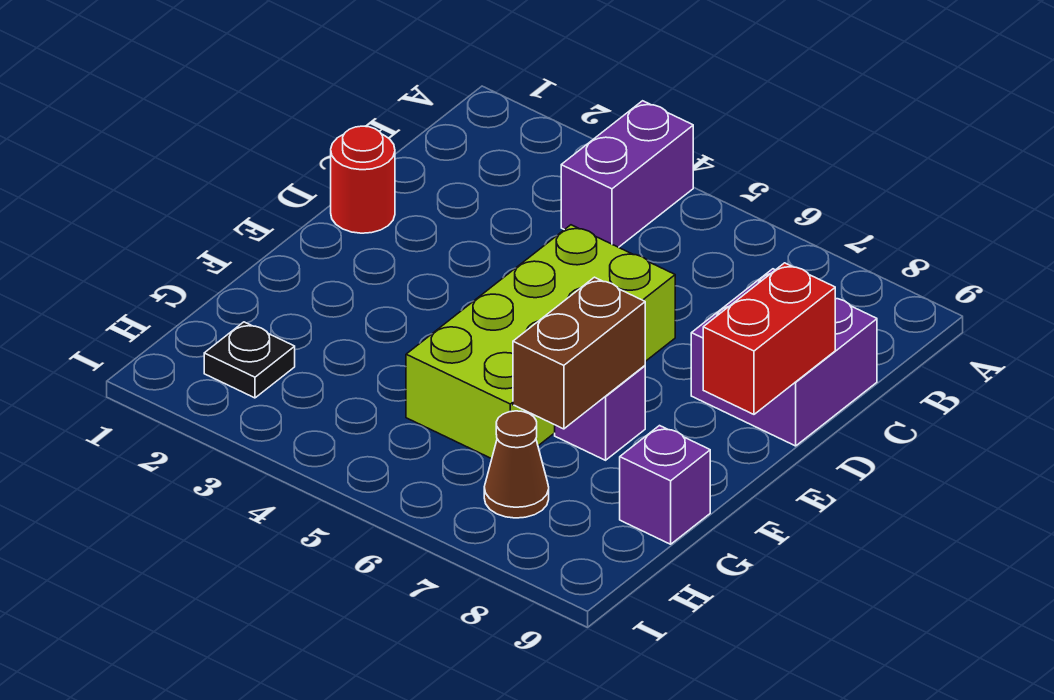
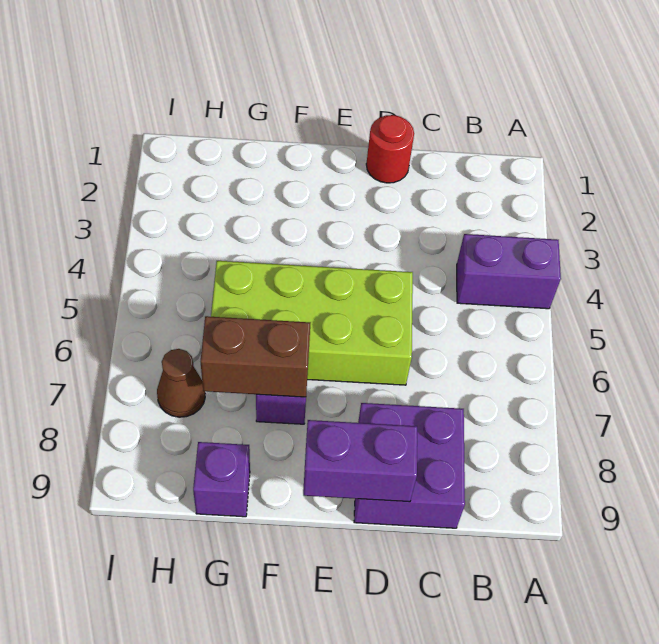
red 1x2 brick [703,263,835,414] -> purple 1x2 brick [303,420,417,502]
black 1x1 plate [204,322,295,398] -> none

